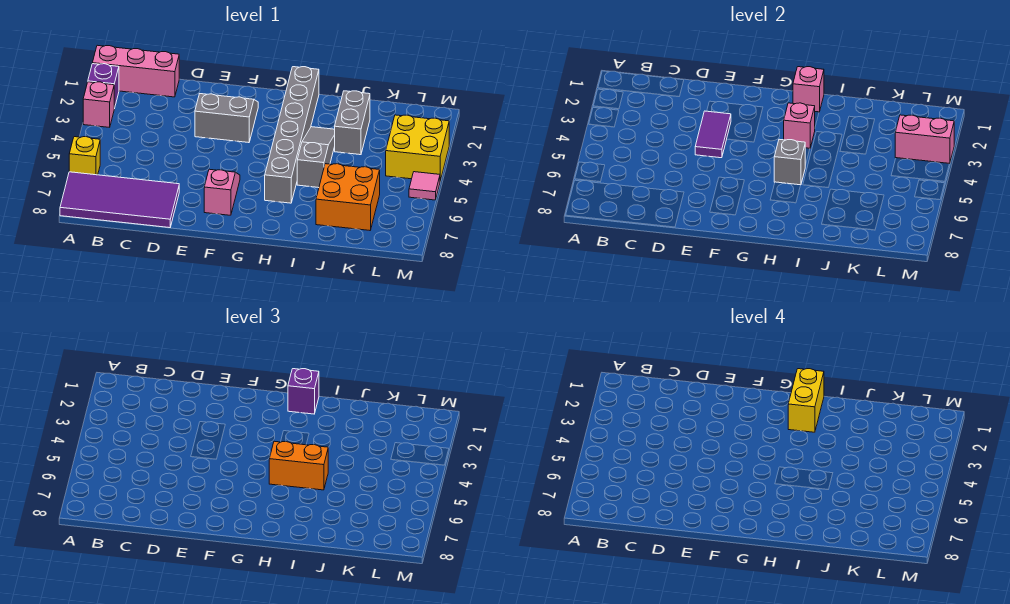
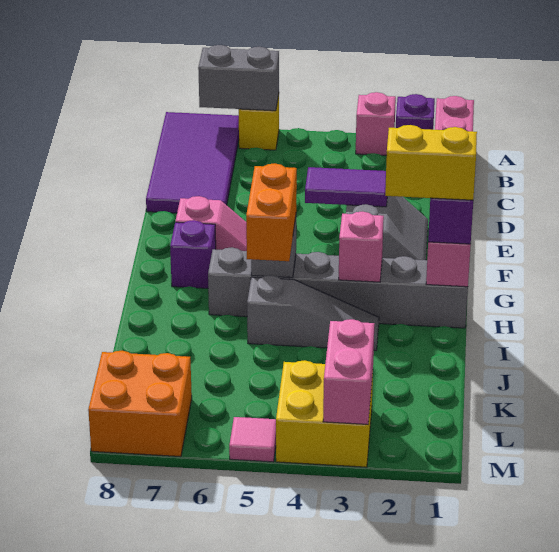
none -> purple 1x1 brick [170,220,216,288]
grey 1x2 brick [335,91,370,155] -> grey 1x2 brick moved to [198,45,279,111]
orange 2x2 brick [316,164,380,230] -> orange 2x2 brick moved to [88,351,192,457]

